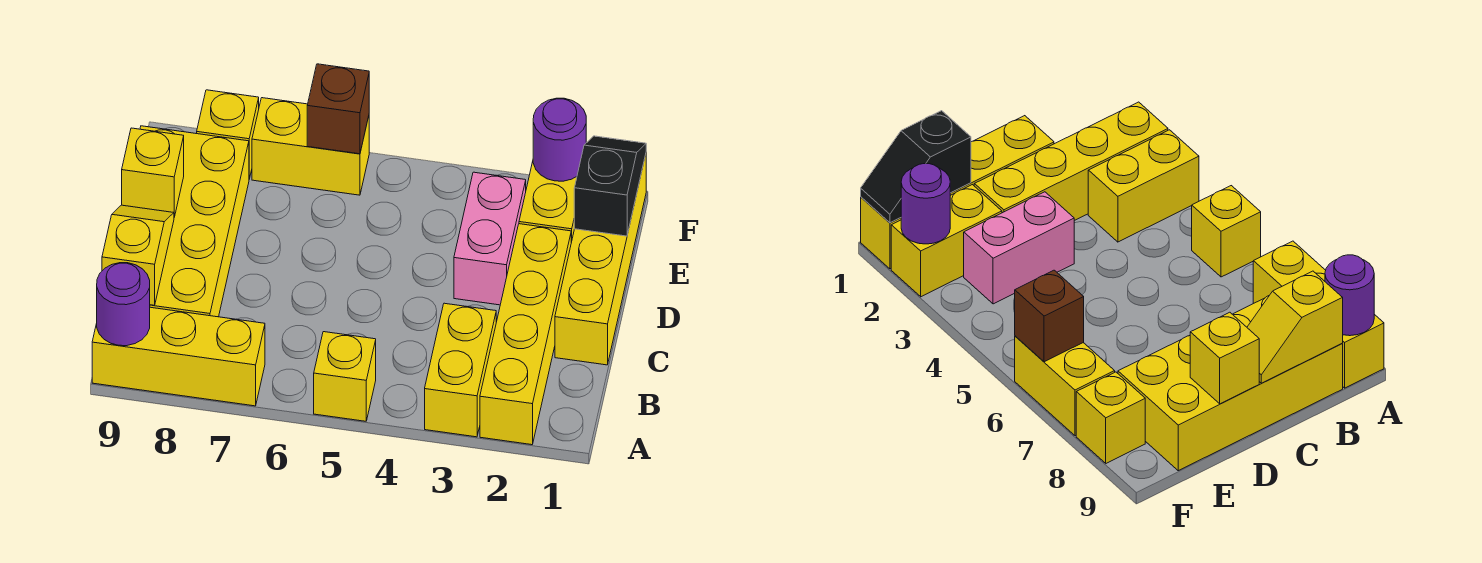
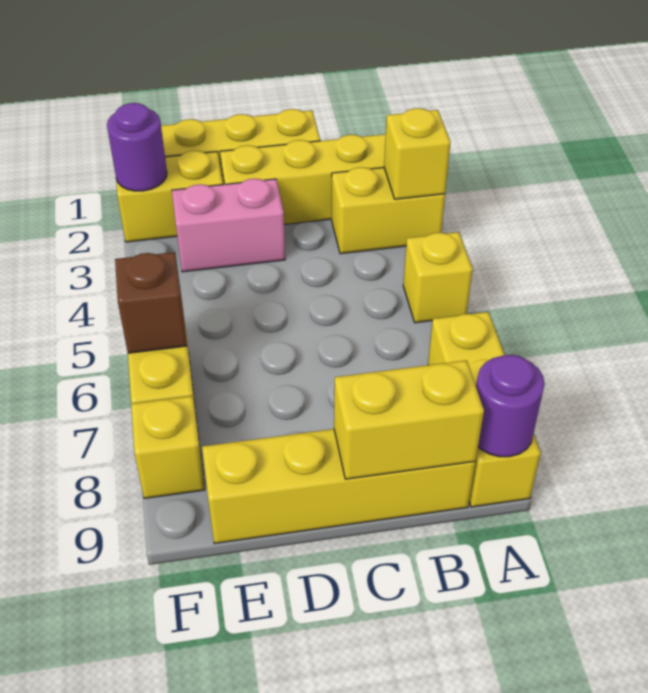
yellow 2x4 brick [140,126,249,317] -> yellow 1x4 brick [202,429,475,544]
yellow 1x2 slope [102,205,174,305] -> yellow 1x2 brick [334,360,484,479]
yellow 1x1 brick [122,128,184,217] -> yellow 1x1 brick moved to [384,108,451,199]
black 1x2 slope [574,136,646,236] -> none

